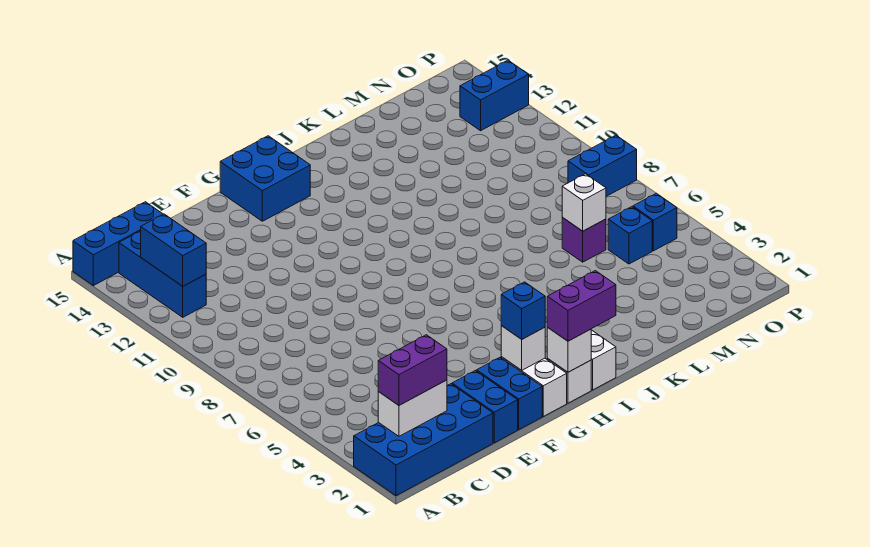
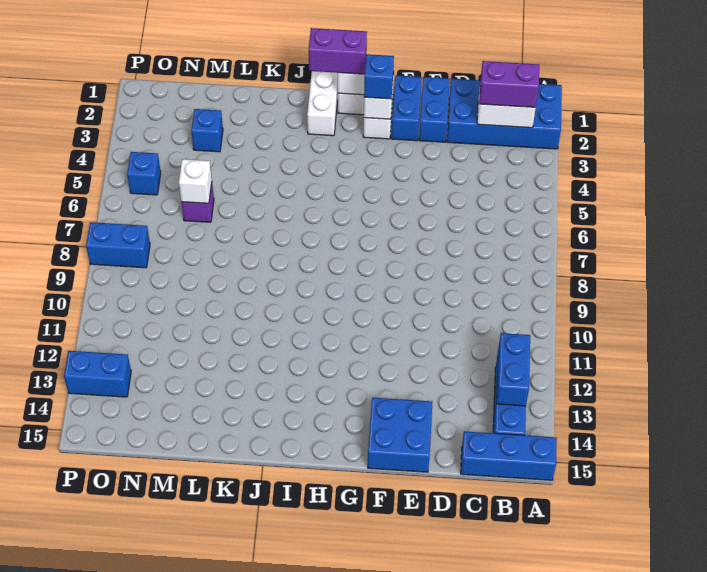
blue 2x2 brick [220,136,310,221] -> blue 2x2 brick moved to [368,398,432,472]
blue 1x1 brick [608,207,652,264] -> blue 1x1 brick moved to [191,109,223,152]

